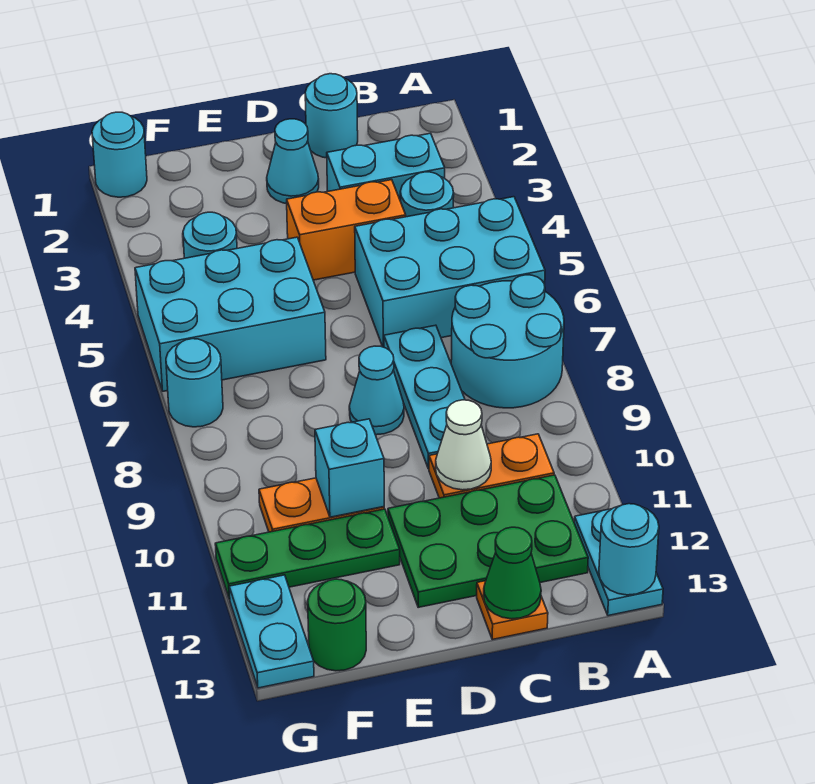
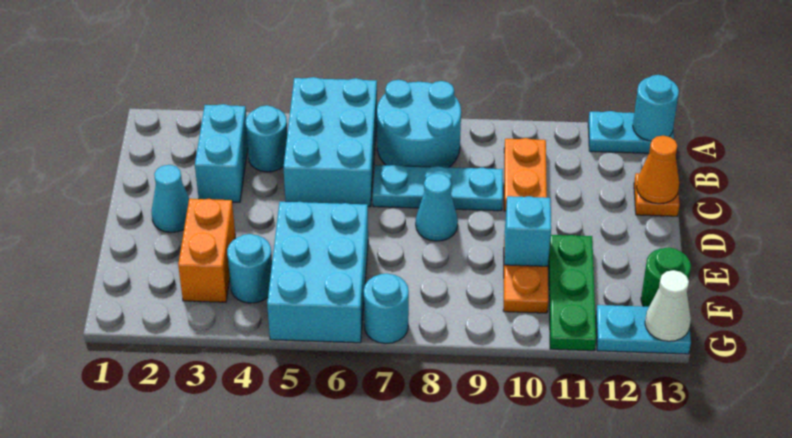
green 2x3 plate [388,475,588,608] -> none
cyan 1x1 round brick [305,74,358,158] -> none
orange 1x2 brick [287,180,406,280] -> orange 1x2 brick moved to [178,199,235,302]
white 1x1 cone [436,400,491,490] -> white 1x1 cone moved to [645,270,691,341]
green 1x1 cone [484,527,541,619] -> orange 1x1 cone [636,136,679,204]
cyan 1x1 round brick [92,112,147,197] -> none

